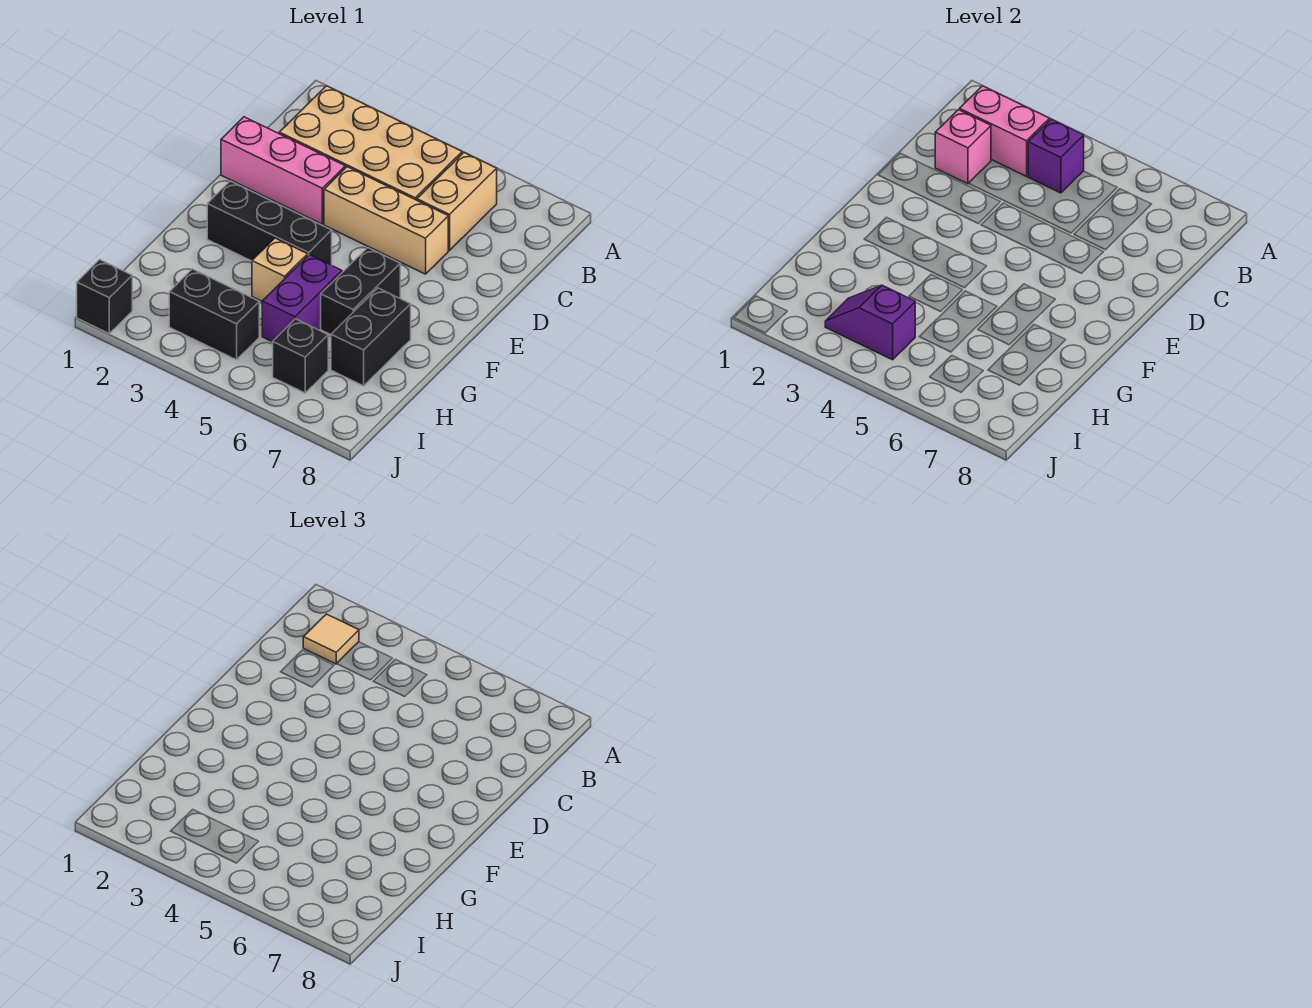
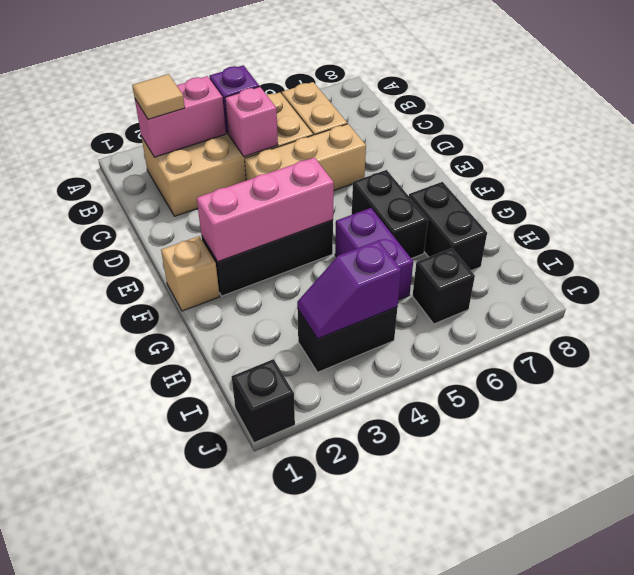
pink 1x1 brick [935,110,991,184] -> pink 1x1 brick moved to [225,87,278,157]
pink 1x3 brick [221,117,345,224] -> pink 1x3 brick moved to [197,158,334,262]
tan 1x1 brick [252,238,308,301] -> tan 1x1 brick moved to [161,236,220,311]

